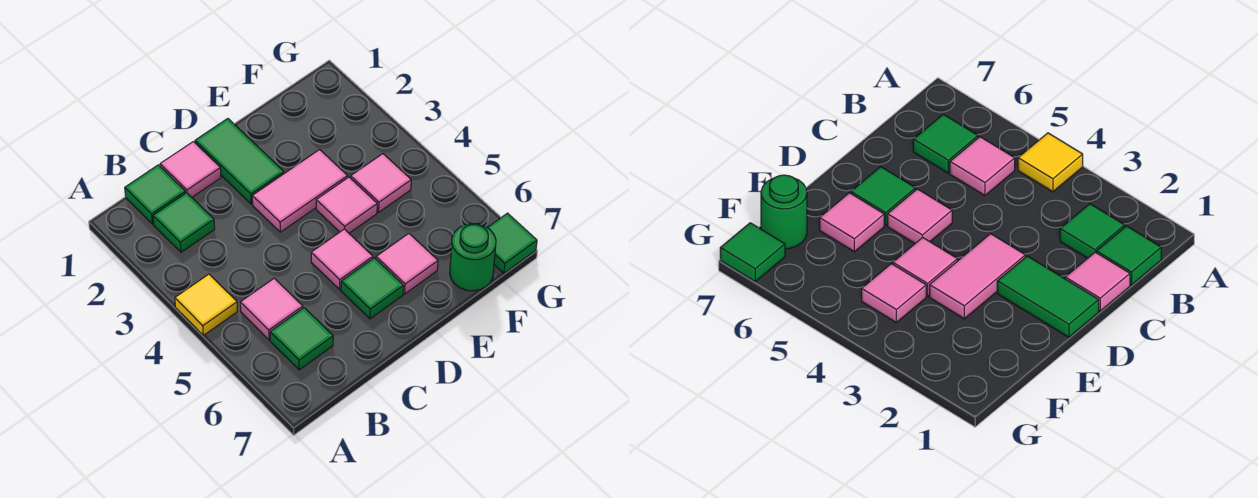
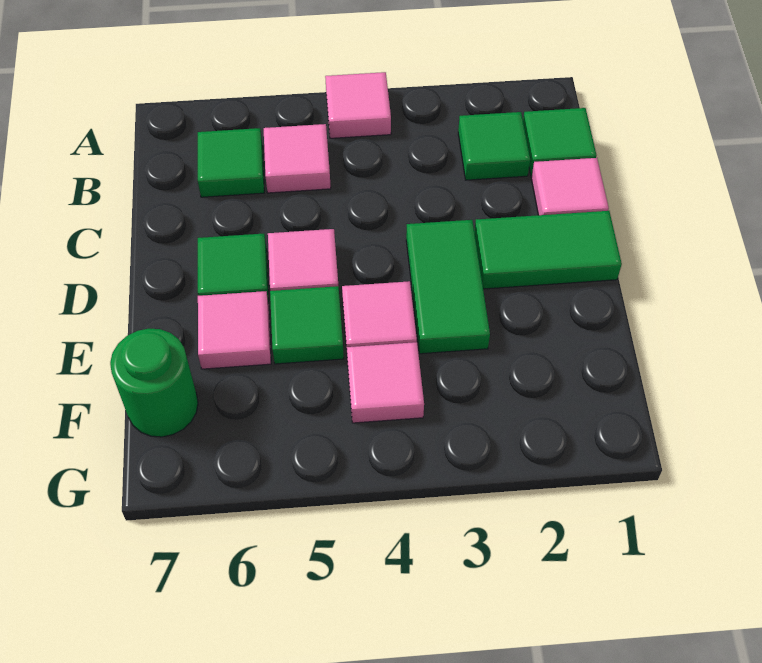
yellow 1x1 tile [175,274,238,335] -> pink 1x1 tile [325,72,391,138]
pink 1x2 tile [252,150,348,232] -> green 1x2 tile [406,220,490,354]
green 1x1 tile [487,213,537,273] -> green 1x1 tile moved to [270,286,344,364]

